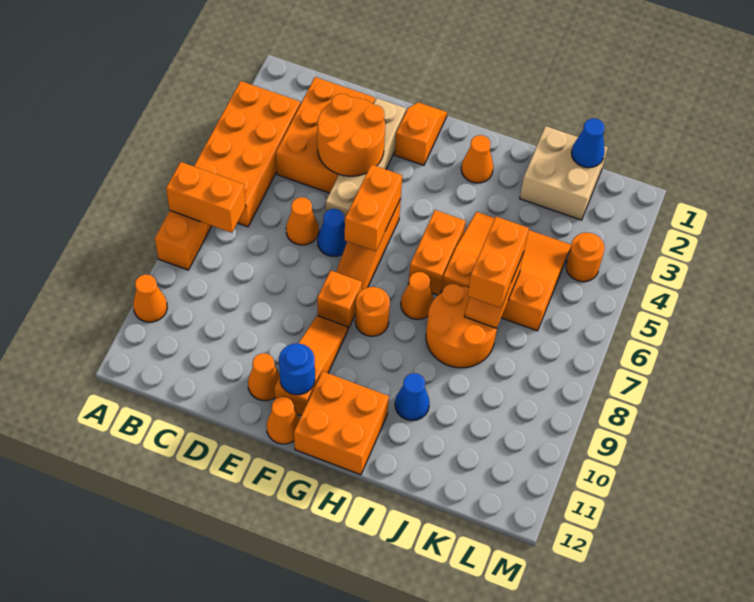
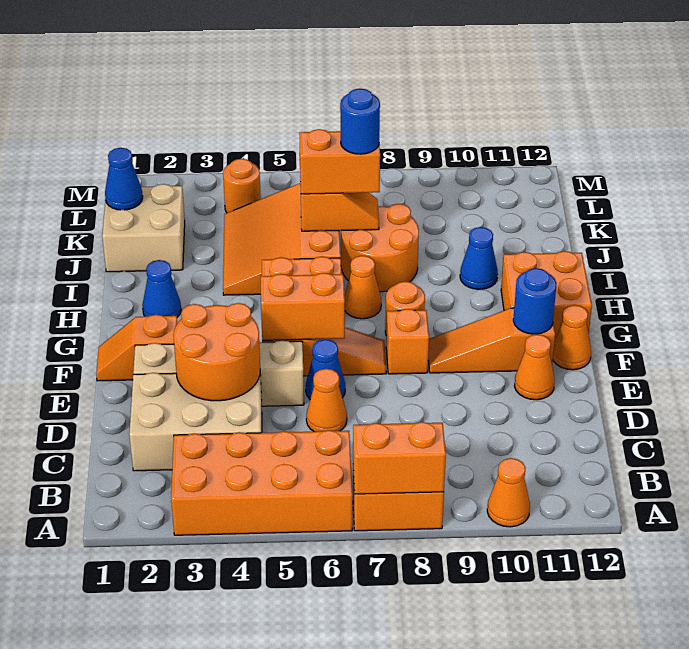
orange 1x2 brick [166,162,246,233] -> orange 1x2 brick turned to [353,422,446,494]
orange 2x3 brick [276,77,375,193] -> tan 2x3 brick [129,373,262,471]
orange 1x1 cone [461,135,493,183] -> blue 1x1 cone [142,260,181,317]
none -> blue 1x1 round brick [340,89,380,154]

